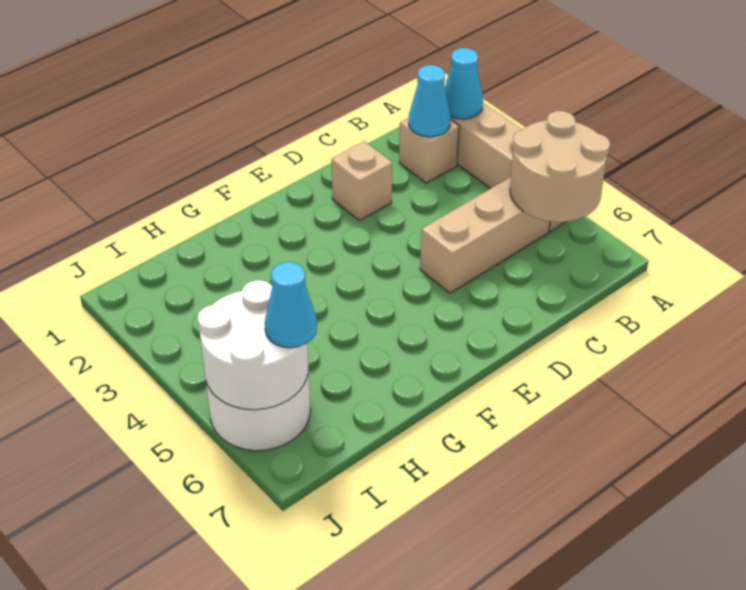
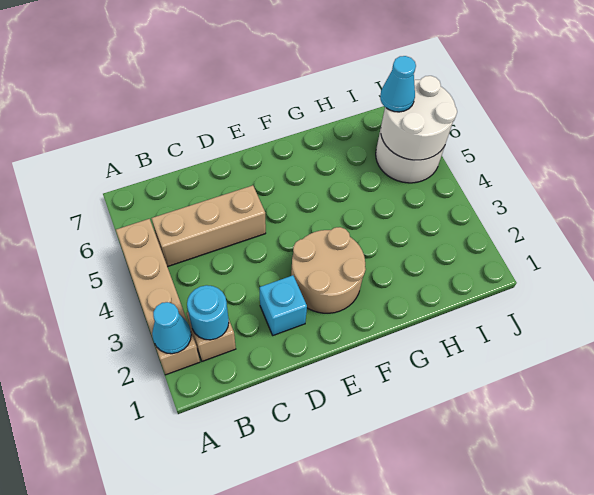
tan 2x2 round brick [510,111,610,222] -> tan 2x2 round brick moved to [291,227,366,313]
cyan 1x1 cone [409,65,451,137] -> cyan 1x1 round brick [187,285,229,340]
tan 1x1 brick [331,141,392,221] -> cyan 1x1 brick [260,275,307,335]

